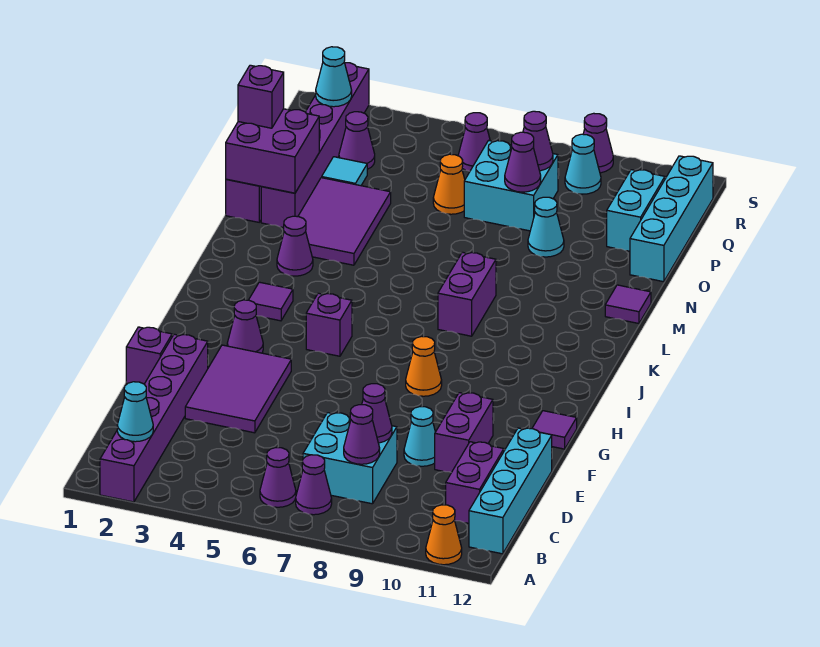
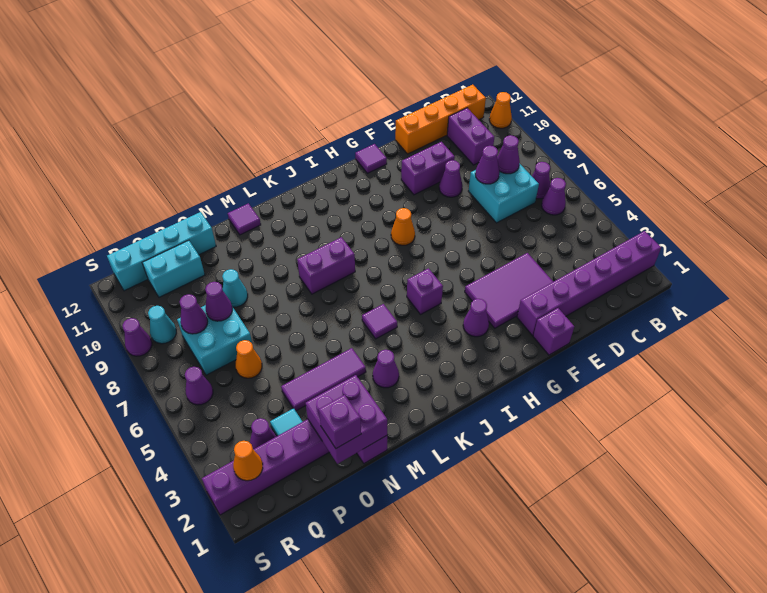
cyan 1x1 cone [117,382,153,442] -> none
cyan 1x4 brick [469,428,552,554] -> orange 1x4 brick [395,85,486,154]
purple 1x2 brick [446,442,504,523] -> purple 1x2 brick turned to [447,108,494,165]
cyan 1x1 cone [404,407,435,466] -> purple 1x1 cone [439,160,463,197]
purple 1x1 tile [249,282,293,321] -> purple 1x1 tile moved to [362,304,397,339]
purple 2x3 tile [298,178,391,265] -> purple 1x3 tile [281,348,366,411]
cyan 1x1 cone [316,47,352,107] -> orange 1x1 cone [233,441,263,481]

